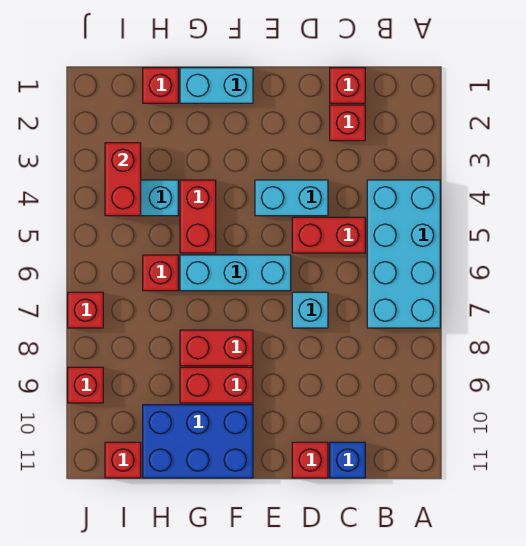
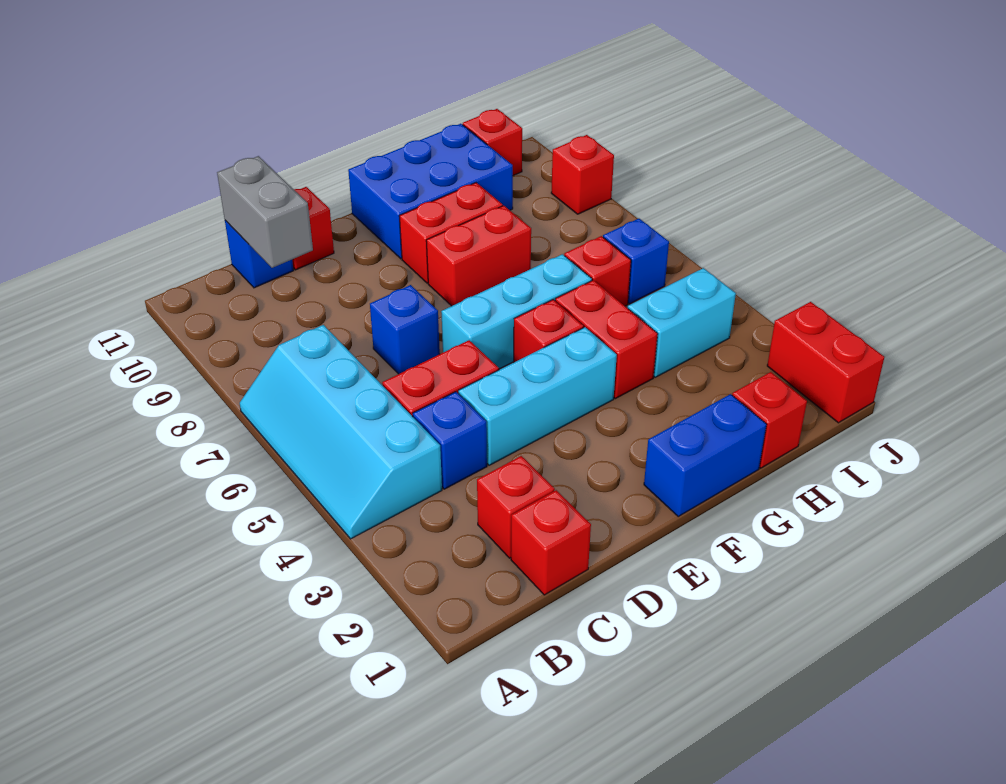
cyan 2x4 brick [367,180,440,328] -> cyan 2x4 slope [240,325,442,539]
none -> blue 1x1 brick [413,392,487,489]
none -> grey 1x2 brick [217,156,313,268]
cyan 1x2 brick [255,180,328,216] -> cyan 1x3 brick [458,327,617,465]
cyan 1x1 brick [292,292,328,328] -> blue 1x1 brick [370,285,440,374]
cyan 1x2 brick [180,68,253,103] -> blue 1x2 brick [644,394,767,516]
red 1x2 brick [105,143,141,216] -> red 1x2 brick moved to [767,302,884,423]
none -> blue 1x1 brick [603,219,669,304]
red 1x1 brick [68,292,103,328] -> red 1x1 brick moved to [514,300,584,362]

